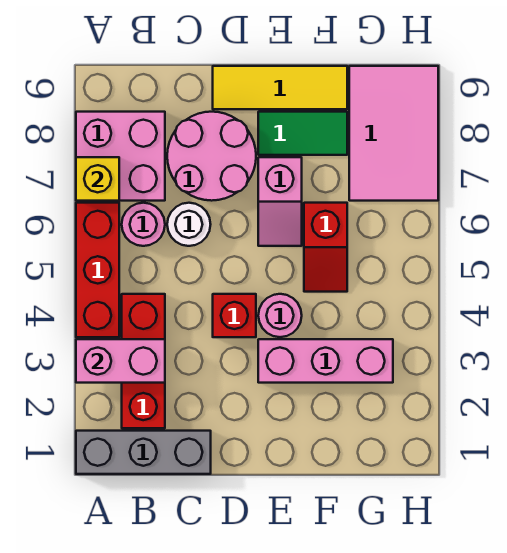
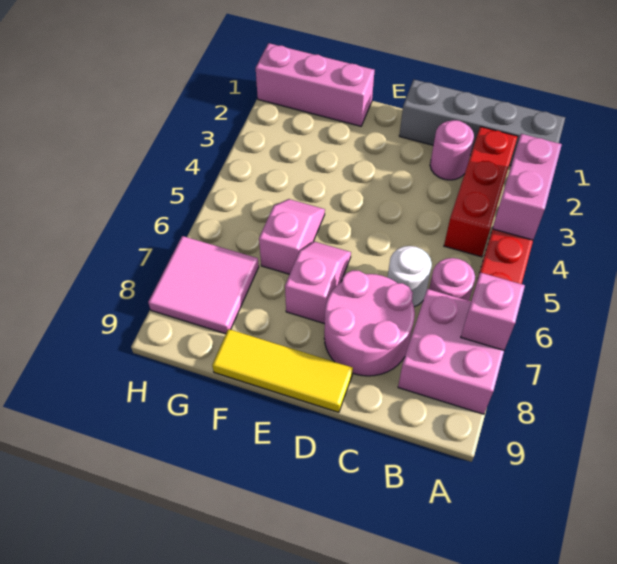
grey 1x3 brick [76,431,211,474] -> grey 1x4 brick [399,80,565,166]
pink 1x2 brick [76,339,165,383] -> pink 1x2 brick turned to [493,134,562,240]
yellow 1x1 brick [76,157,119,201] -> pink 1x1 brick [461,273,525,350]
red 1x1 brick [213,294,256,337] -> none
pink 1x3 brick [258,339,393,383] -> pink 1x3 brick moved to [256,43,375,126]
pink 1x1 round brick [258,294,302,337] -> pink 1x1 round brick moved to [430,120,474,180]
green 1x2 tile [258,112,347,155] -> none
red 1x2 slope [304,203,347,292] -> pink 1x2 slope [259,199,325,274]
pink 2x3 tile [349,66,438,201] -> pink 2x2 tile [148,236,259,334]

